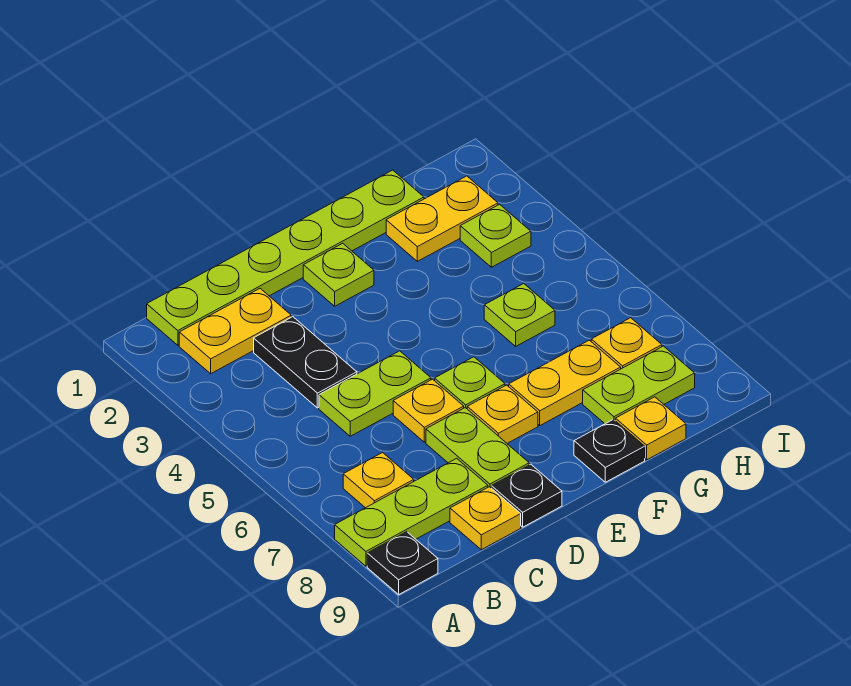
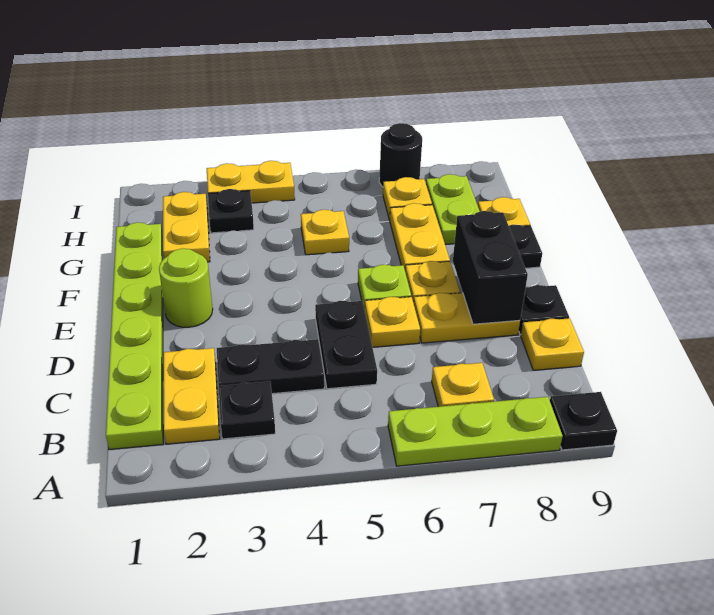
lime 1x3 plate [335,458,488,566] -> lime 1x3 plate turned to [388,397,563,466]
none -> black 1x1 plate [219,381,275,439]
lime 1x2 plate [319,351,431,436] -> black 1x2 plate [315,301,377,389]
lime 1x2 plate [426,408,529,488] -> yellow 1x2 plate [414,293,520,343]
none -> black 1x2 brick [453,211,528,324]
lime 1x1 plate [303,243,374,306] -> lime 1x1 round brick [159,248,213,327]
lime 1x1 plate [484,284,555,346] -> yellow 1x1 plate [301,210,349,255]
lime 1x1 plate [460,204,531,267] -> black 1x1 plate [208,189,254,233]
none -> yellow 1x2 plate [207,161,295,203]
none -> black 1x1 round brick [379,123,422,187]

